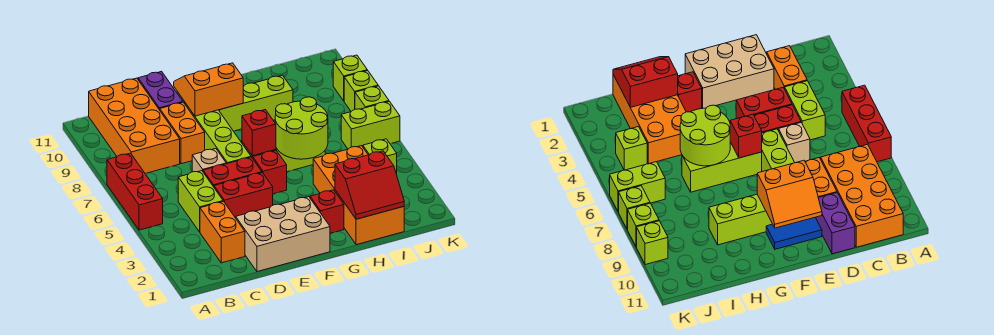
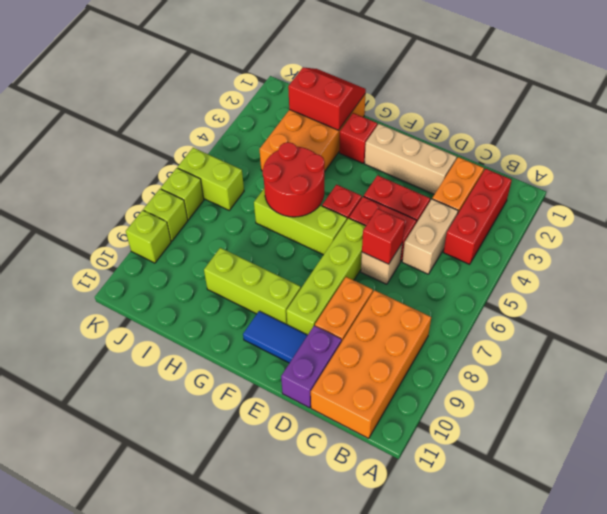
red 1x3 brick [107,153,163,230] -> red 1x3 brick moved to [443,169,512,264]
lime 1x2 brick [178,171,223,232] -> tan 1x2 brick [402,199,458,274]
tan 2x3 brick [236,197,330,272] -> tan 1x3 brick [365,124,457,194]
orange 2x2 slope [174,63,243,116] -> none
red 1x1 brick [242,110,276,156] -> red 1x1 brick moved to [362,209,405,264]
lime 2x2 round brick [275,97,328,159] -> red 2x2 round brick [262,142,325,217]
lime 1x1 brick [363,139,397,174] -> none

